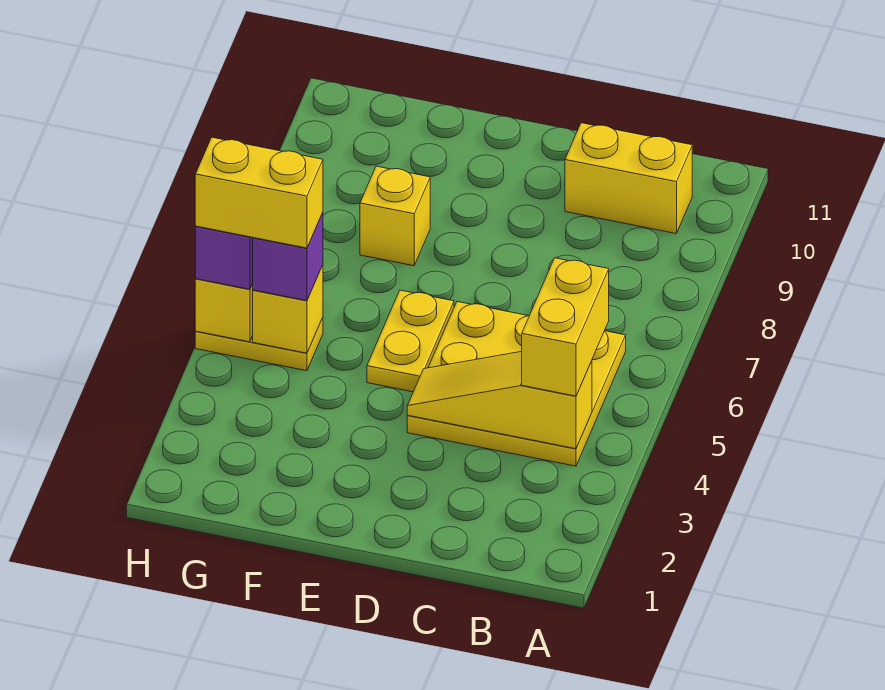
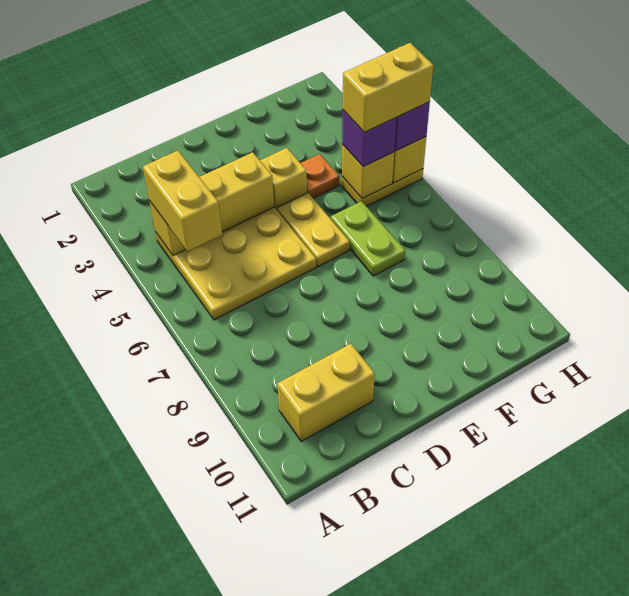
yellow 1x3 slope [407,351,592,449] -> yellow 1x3 brick [149,152,274,256]
none -> orange 1x1 plate [301,154,339,198]
none -> lime 1x2 plate [331,201,405,276]
yellow 1x1 brick [360,166,430,266] -> yellow 1x1 brick moved to [260,148,307,210]

